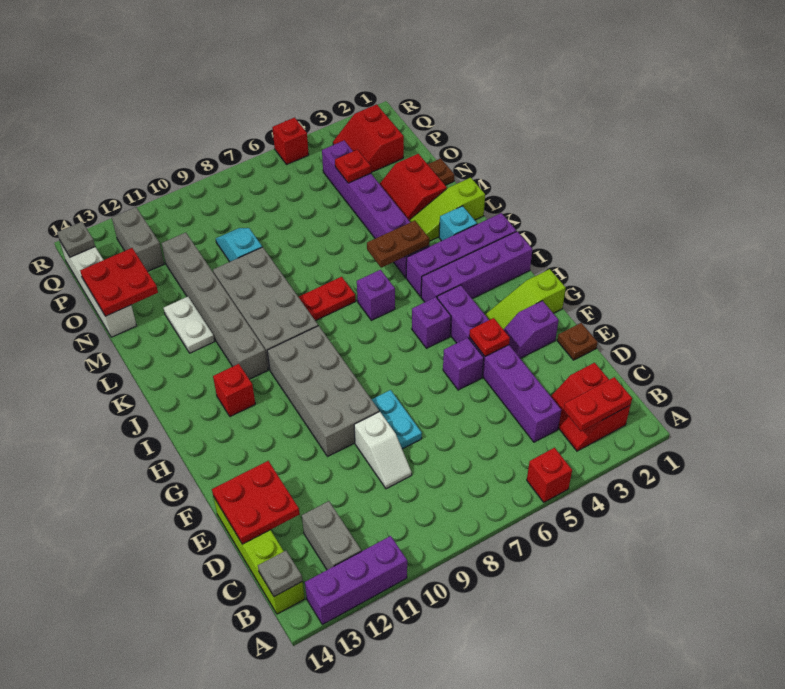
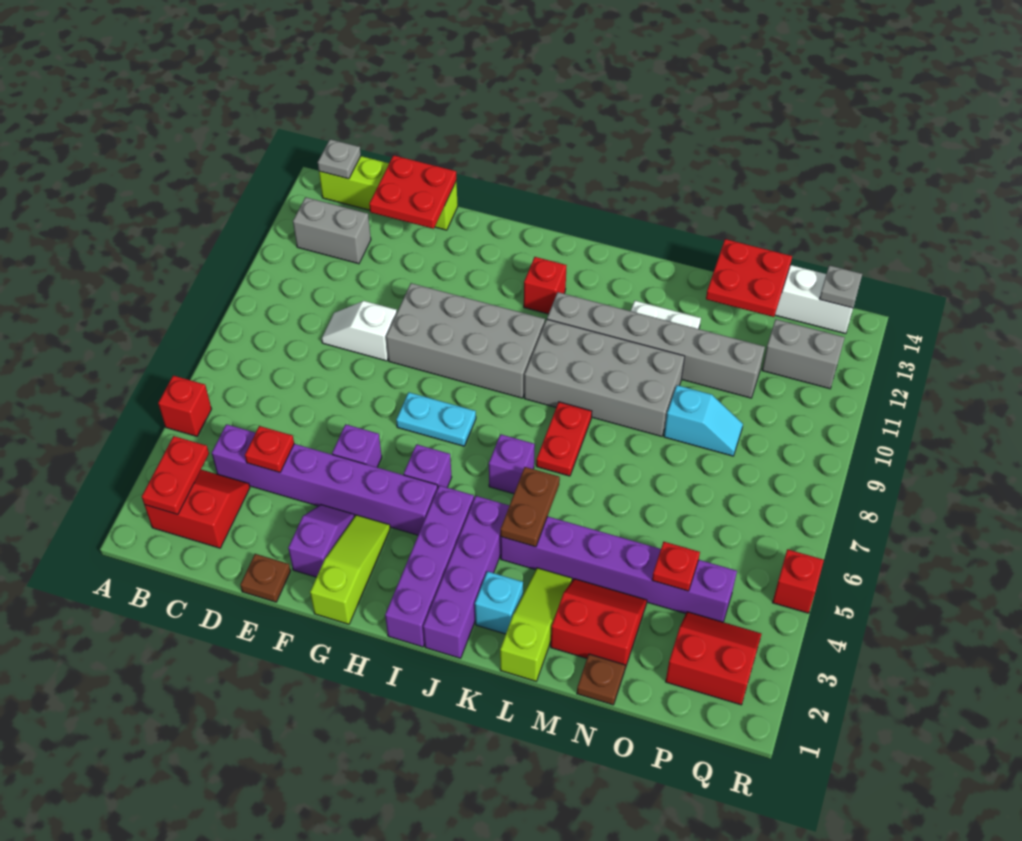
purple 1x3 brick [305,536,407,625] -> none
cyan 1x2 plate [372,390,422,449] -> cyan 1x2 plate moved to [396,392,476,446]
red 1x1 plate [469,318,510,356] -> red 1x1 plate moved to [245,426,294,472]

